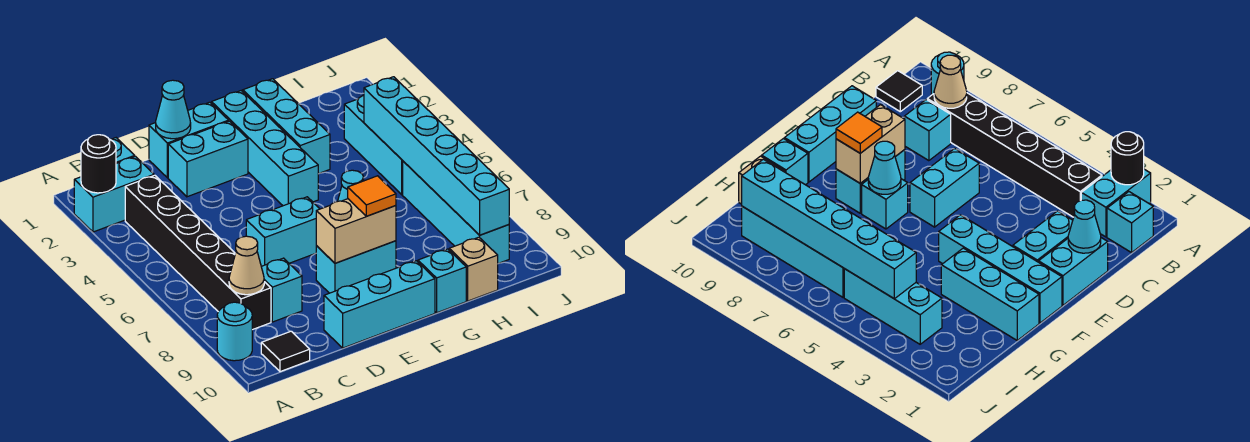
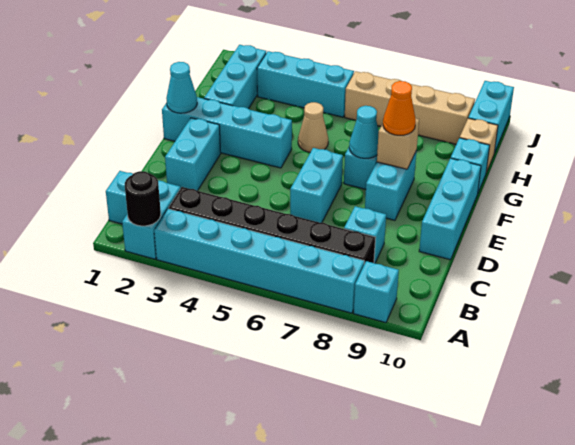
cyan 1x1 round brick [217,302,252,361] -> cyan 1x1 brick [354,261,399,323]
tan 1x1 cone [229,236,264,295] -> tan 1x1 cone moved to [298,102,328,152]
black 1x1 tile [261,331,310,372] -> none
cyan 1x2 brick [149,102,229,178] -> cyan 1x2 brick moved to [468,81,514,153]
cyan 1x1 cone [156,80,191,139] -> cyan 1x1 cone moved to [166,62,197,113]
tan 1x2 brick [316,199,396,263] -> tan 1x1 brick [377,118,419,169]
orange 1x1 tile [348,176,396,216] -> orange 1x1 cone [383,81,416,135]
cyan 1x3 brick [243,79,330,174] -> cyan 1x3 brick turned to [204,45,266,109]
cyan 1x6 brick [364,77,509,235] -> cyan 1x6 brick moved to [154,209,364,313]
cyan 1x4 brick [403,161,509,263] -> tan 1x4 brick [345,71,475,144]

